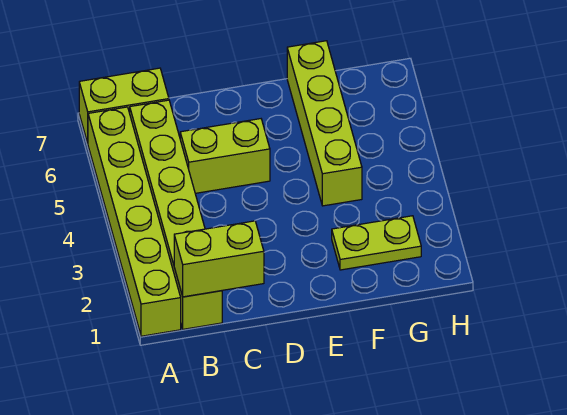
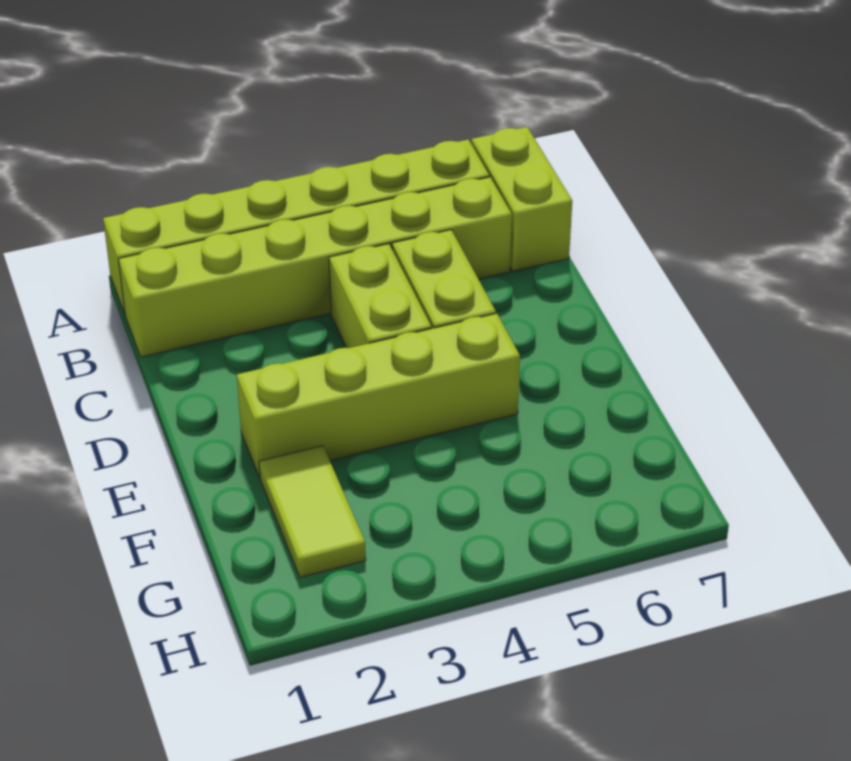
lime 1x2 brick [174,221,264,297] -> lime 1x2 brick moved to [329,244,431,348]
lime 1x2 plate [332,216,421,270] -> lime 1x2 tile [259,446,366,578]
lime 1x4 brick [287,41,362,206] -> lime 1x4 brick moved to [237,313,520,478]

